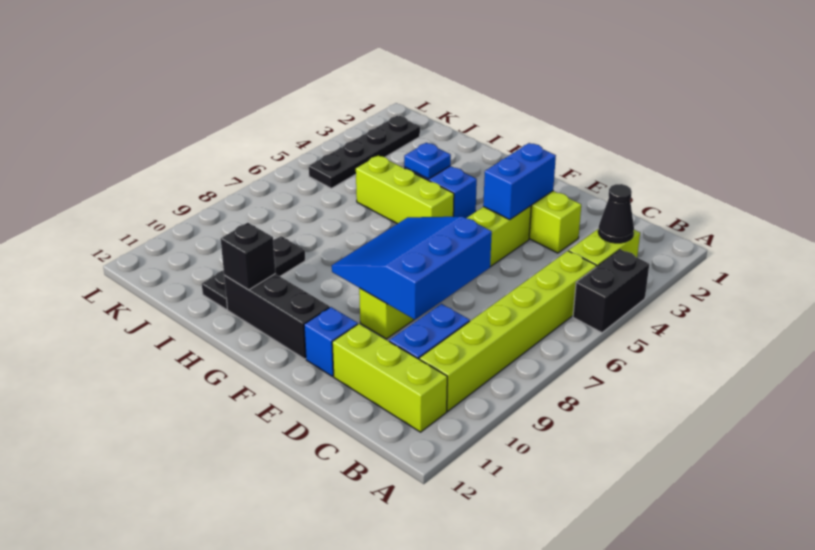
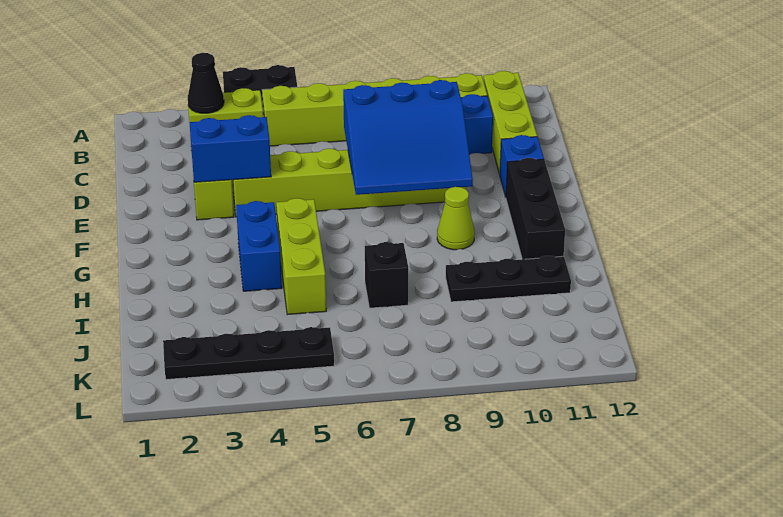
none -> lime 1x1 cone [437,187,475,250]
blue 1x1 plate [404,143,451,179] -> none
black 1x1 brick [221,223,275,290] -> black 1x1 brick moved to [365,242,408,308]

